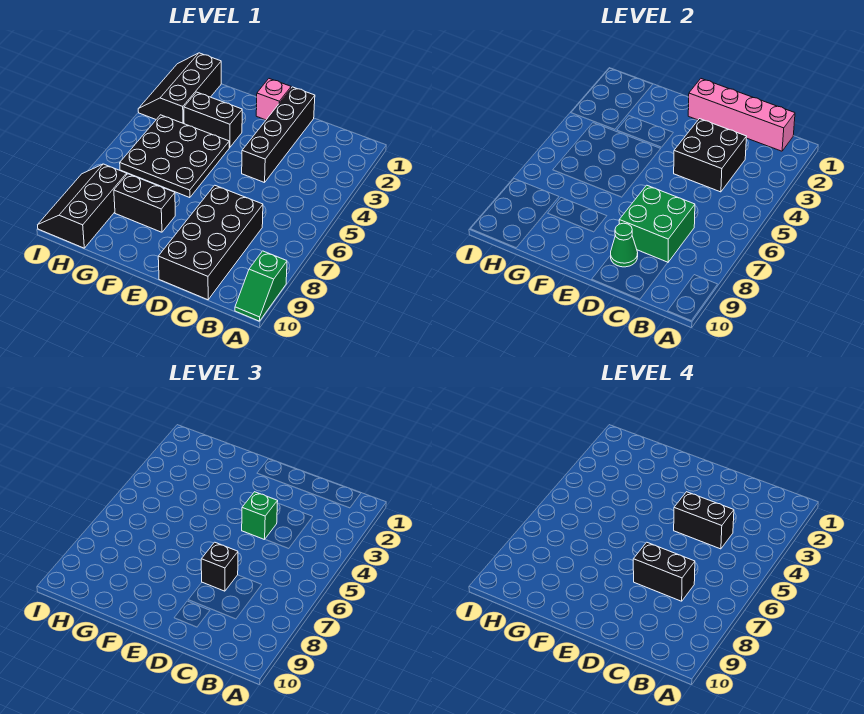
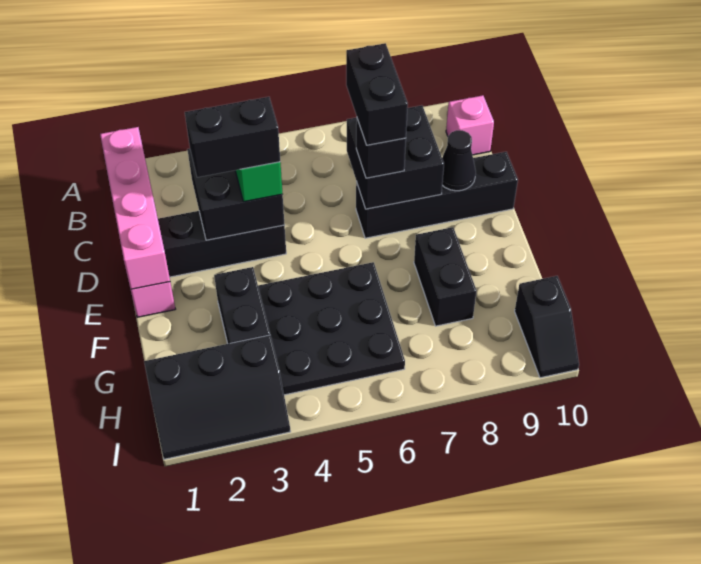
green 1x2 slope [235,251,287,321] -> none
none -> pink 1x1 brick [446,95,494,155]
black 1x2 brick [674,492,734,549] -> black 1x2 brick turned to [185,97,280,177]
black 2x4 brick [158,185,263,300] -> black 1x4 brick [356,152,518,238]
green 2x2 brick [619,185,695,262] -> black 2x2 brick [347,105,444,209]
green 1x1 cone [611,223,638,267] -> black 1x1 cone [442,130,476,191]
black 2x3 slope [38,164,127,248] -> black 1x2 slope [515,276,579,378]

